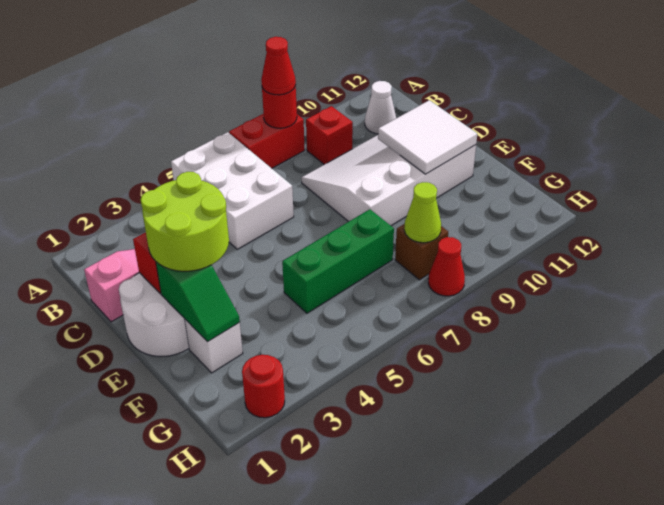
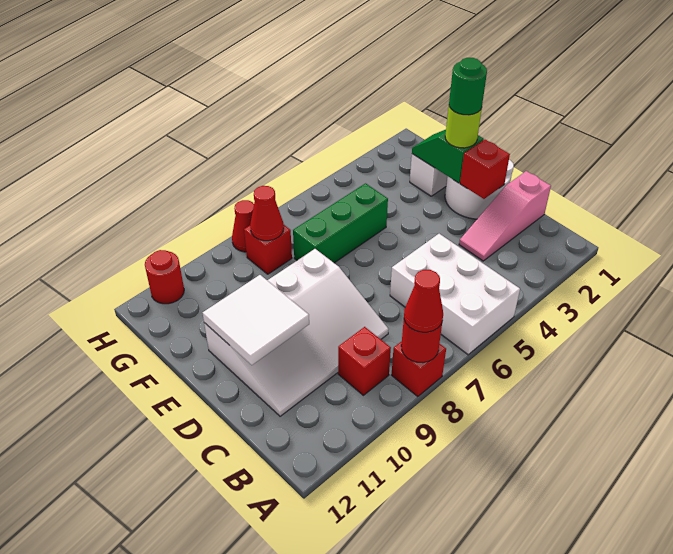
red 1x2 brick [229,114,305,168] -> red 1x1 brick [392,341,446,397]
white 1x1 cone [365,81,396,134] -> none
lime 2x2 round brick [141,172,229,271] -> lime 1x1 round brick [445,107,482,148]
none -> green 1x1 round brick [449,58,487,115]
brown 1x1 brick [395,224,448,280] -> red 1x1 brick [244,225,292,274]
lime 1x1 cone [404,182,441,243] -> red 1x1 cone [250,186,284,241]
red 1x1 round brick [242,355,285,418] -> red 1x1 round brick moved to [145,250,184,304]

